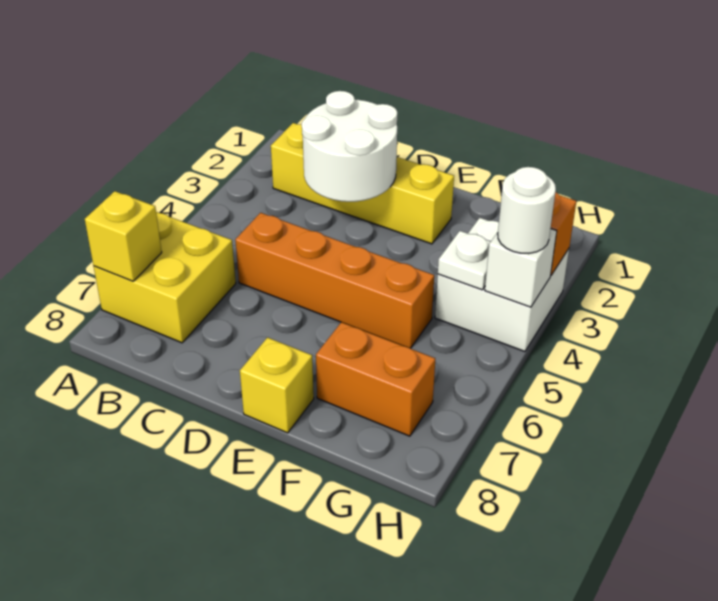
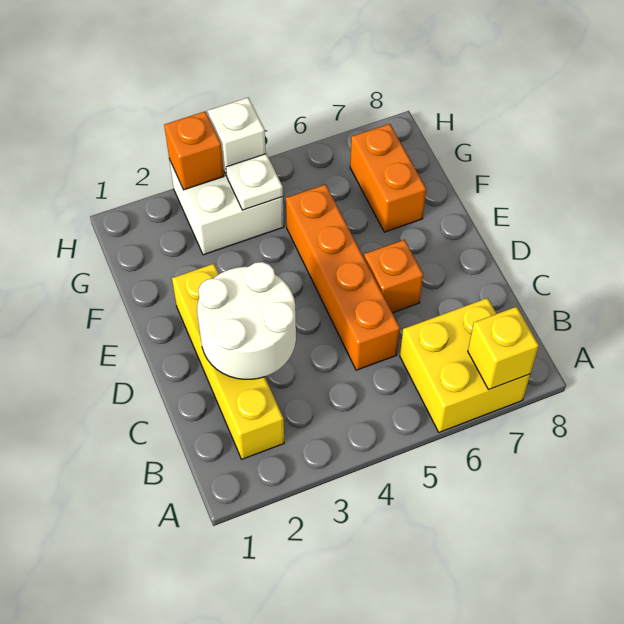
none -> orange 1x1 brick [364,240,423,313]
yellow 1x1 brick [240,337,314,433] -> none
white 1x1 round brick [498,167,556,254] -> none

